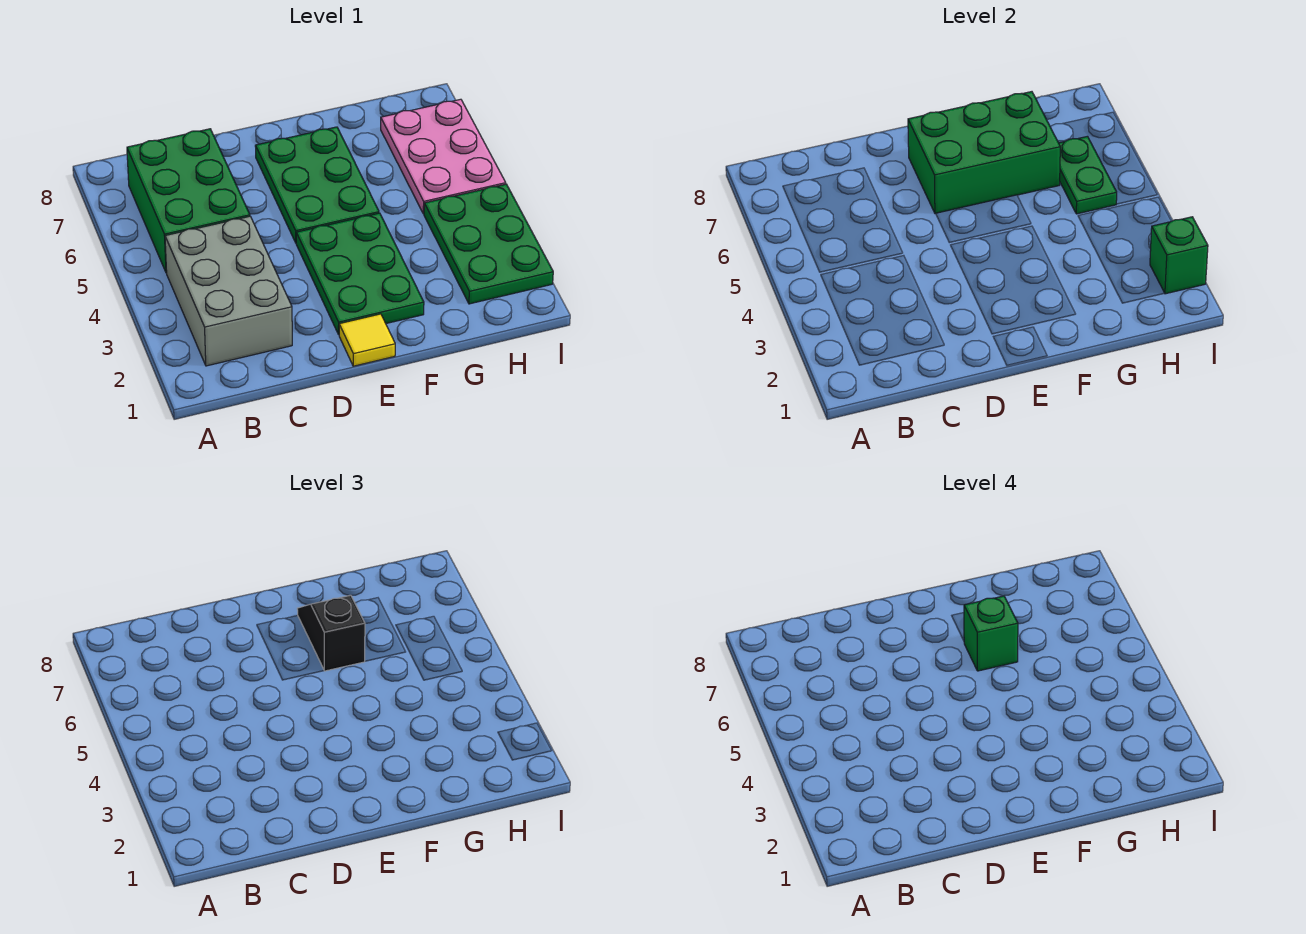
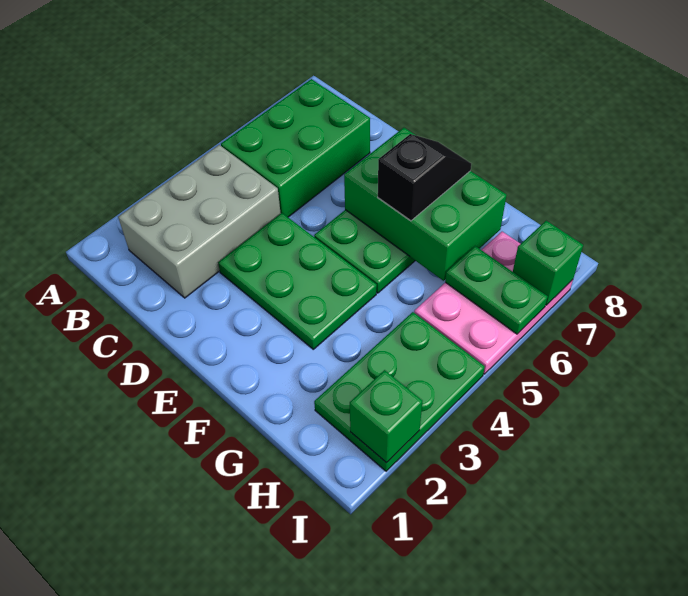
yellow 1x1 tile [339,314,395,366] -> none
green 2x3 plate [296,213,424,335] -> green 2x3 plate turned to [218,213,377,349]
green 1x1 brick [964,596,1018,671] -> green 1x1 brick moved to [513,221,583,305]
green 1x2 plate [1059,136,1117,214] -> green 1x2 plate turned to [445,246,548,334]

